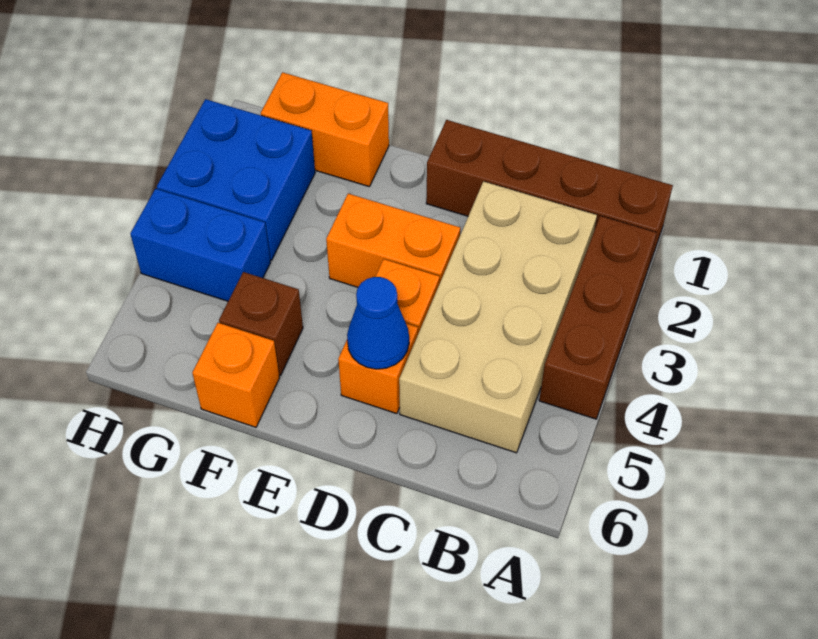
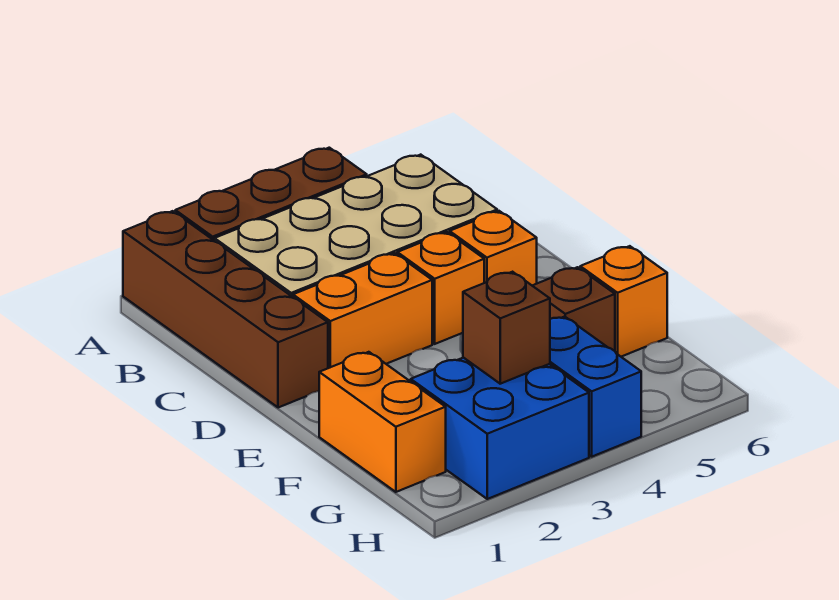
orange 1x2 brick [326,194,460,287] -> orange 1x2 brick turned to [293,253,432,368]
blue 1x1 cone [347,277,409,369] -> none
none -> brown 1x1 brick [463,272,550,384]

